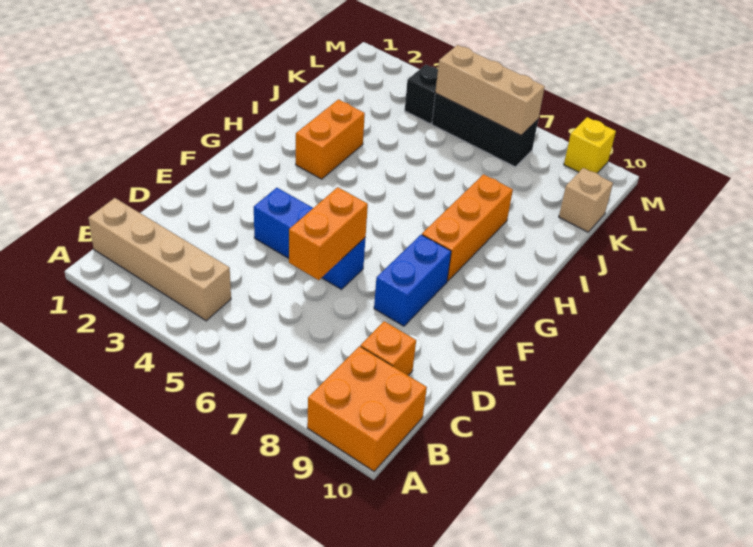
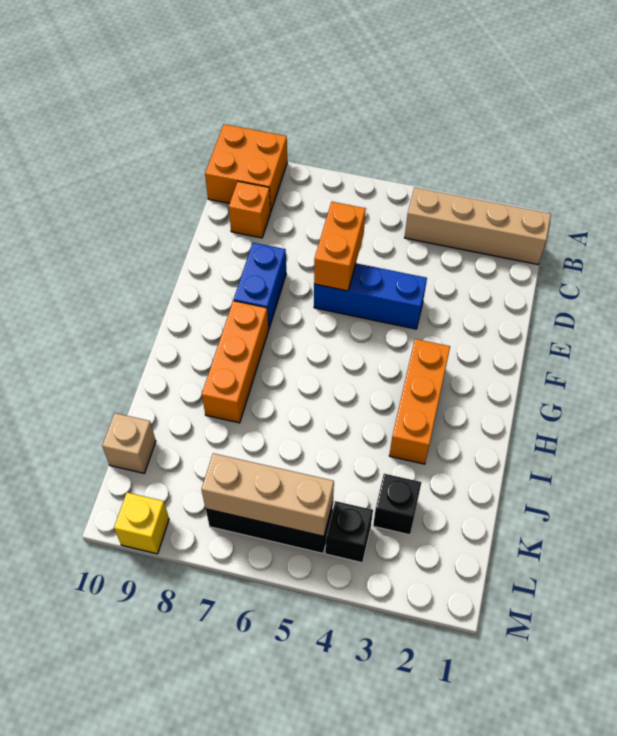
orange 1x2 brick [296,99,365,179] -> orange 1x3 brick [389,339,450,464]
none -> black 1x1 brick [373,474,421,535]

